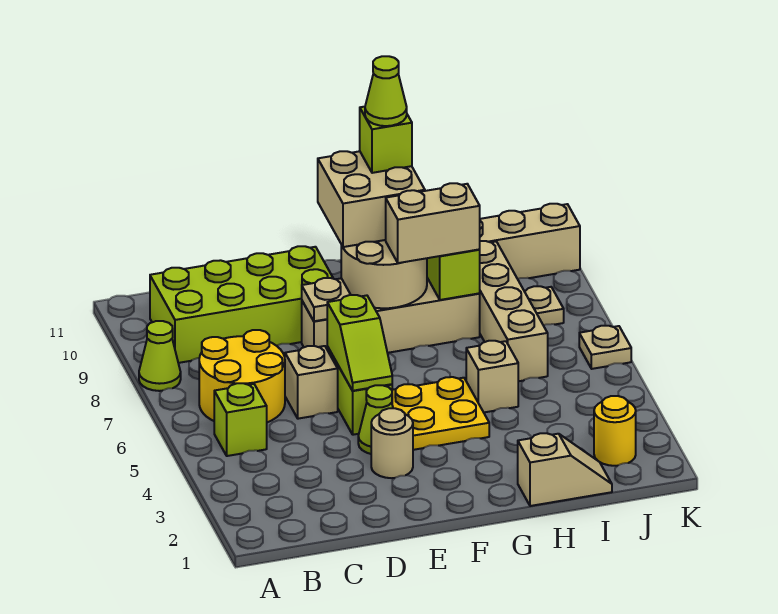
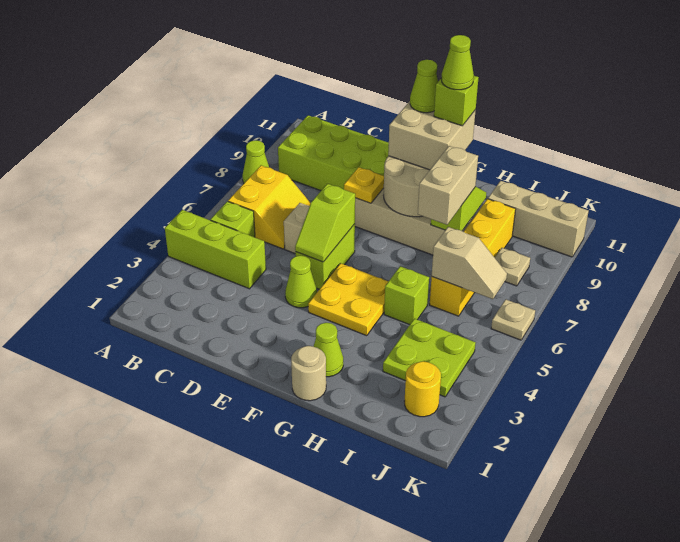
none -> lime 1x3 brick [165,210,266,289]
yellow 2x2 round brick [199,330,285,422] -> yellow 2x2 slope [228,165,311,249]
tan 1x1 round brick [371,408,413,478] -> tan 1x1 round brick moved to [291,346,326,401]
tan 1x1 plate [302,278,351,321] -> yellow 1x1 plate [344,167,384,203]
none -> lime 1x1 cone [410,60,438,113]
none -> lime 1x1 cone [313,323,343,377]
tan 1x2 brick [386,183,480,263] -> tan 1x2 brick turned to [418,146,478,225]
tan 1x2 slope [518,433,612,506] -> tan 1x2 slope moved to [432,227,507,299]
tan 1x1 brick [466,341,518,412] -> lime 1x1 brick [384,266,429,325]
none -> lime 2x2 plate [383,319,476,397]
tan 1x4 brick [479,241,548,381] -> yellow 1x4 brick [430,199,516,316]

